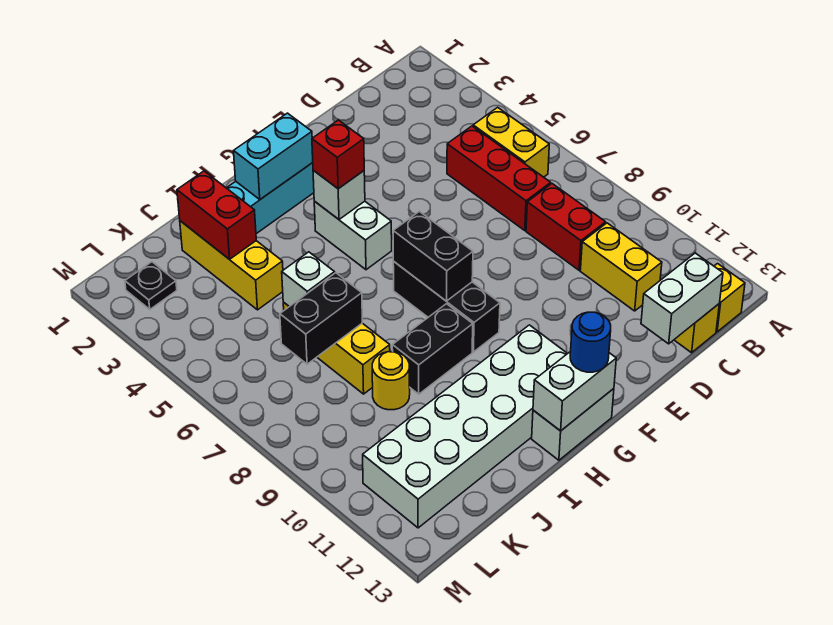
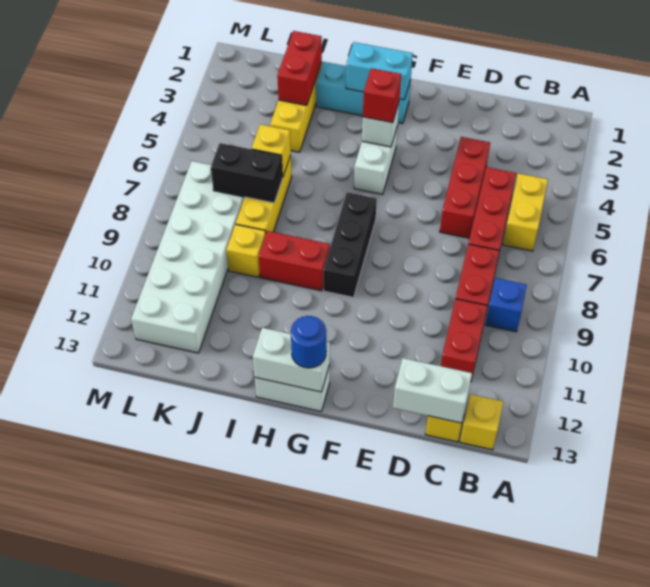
none -> blue 1x1 brick [485,278,527,332]
yellow 1x2 brick [580,223,662,311] -> red 1x2 brick [441,299,487,381]
none -> red 1x3 brick [440,137,490,238]
black 1x2 brick [393,211,473,301] -> none
white 2x6 brick [363,325,568,528] -> white 2x6 brick turned to [131,161,245,353]
black 1x2 brick [392,304,473,394] -> red 1x2 brick [259,231,330,291]
white 1x1 brick [282,252,335,307] -> yellow 1x1 brick [252,124,291,178]
yellow 1x1 round brick [372,352,410,410] -> yellow 1x1 brick [226,224,266,277]
black 1x1 plate [125,262,177,309] -> none

